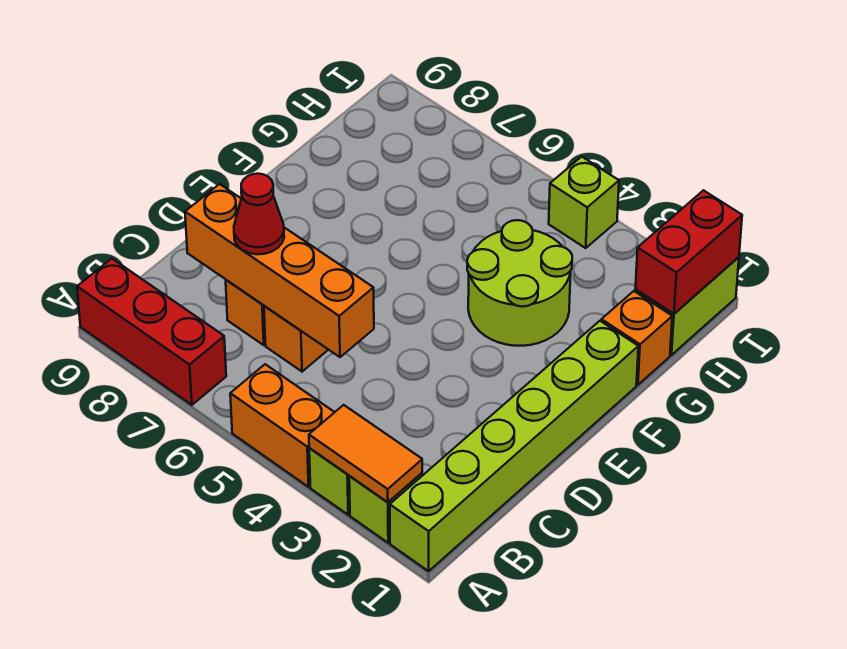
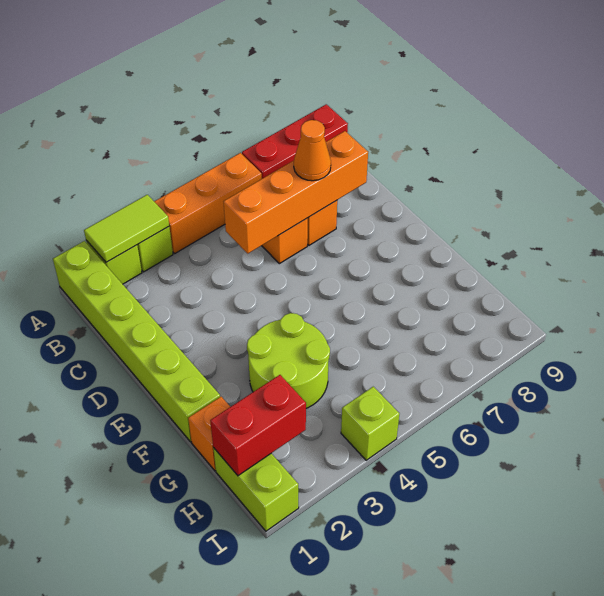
orange 1x2 tile [309,405,422,502] -> lime 1x2 tile [84,195,169,262]
orange 1x2 brick [230,364,335,487] -> orange 1x3 brick [154,153,262,253]
red 1x1 cone [234,174,284,254] -> orange 1x1 cone [294,120,331,181]
red 1x2 brick [635,190,742,314] -> red 1x2 brick turned to [210,375,306,476]

